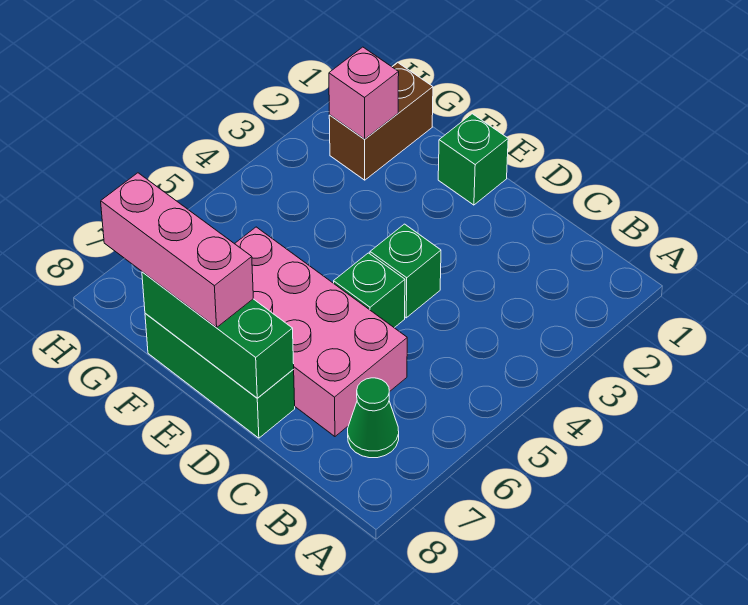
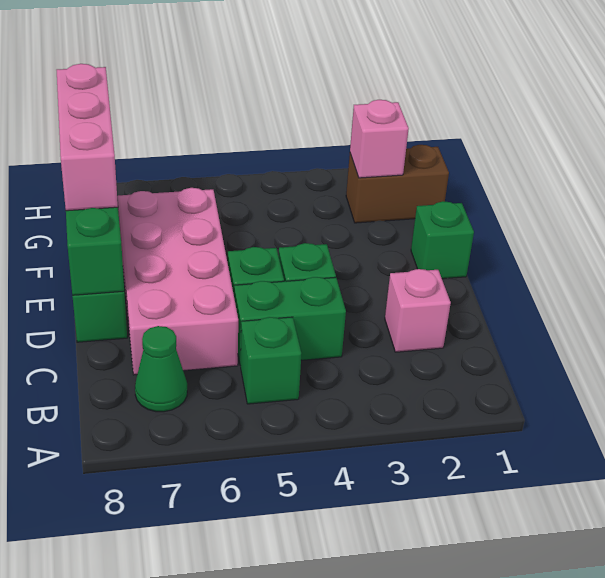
none -> green 1x1 brick [241,317,301,404]
none -> pink 1x1 brick [385,269,451,352]
none -> green 1x2 brick [234,277,346,366]

